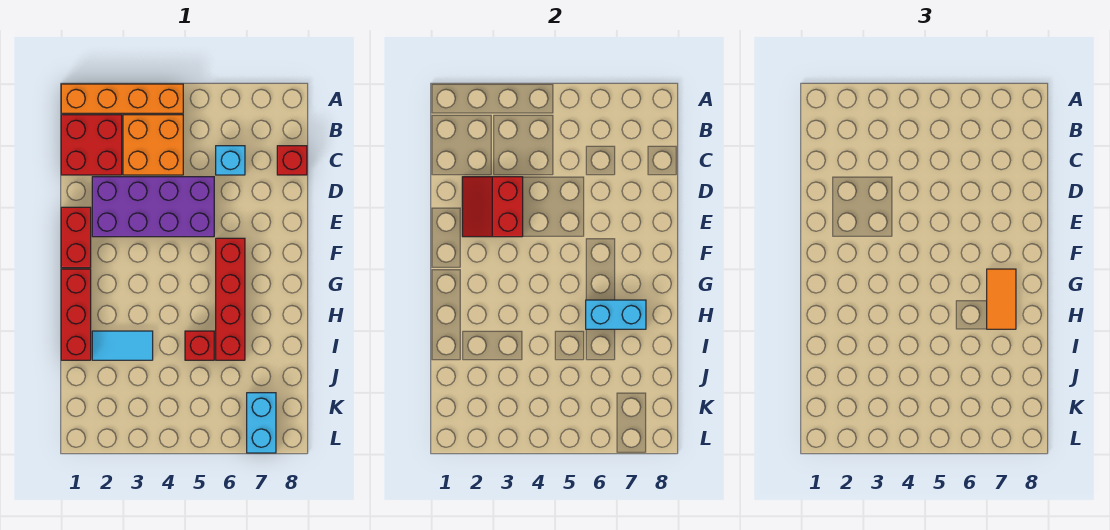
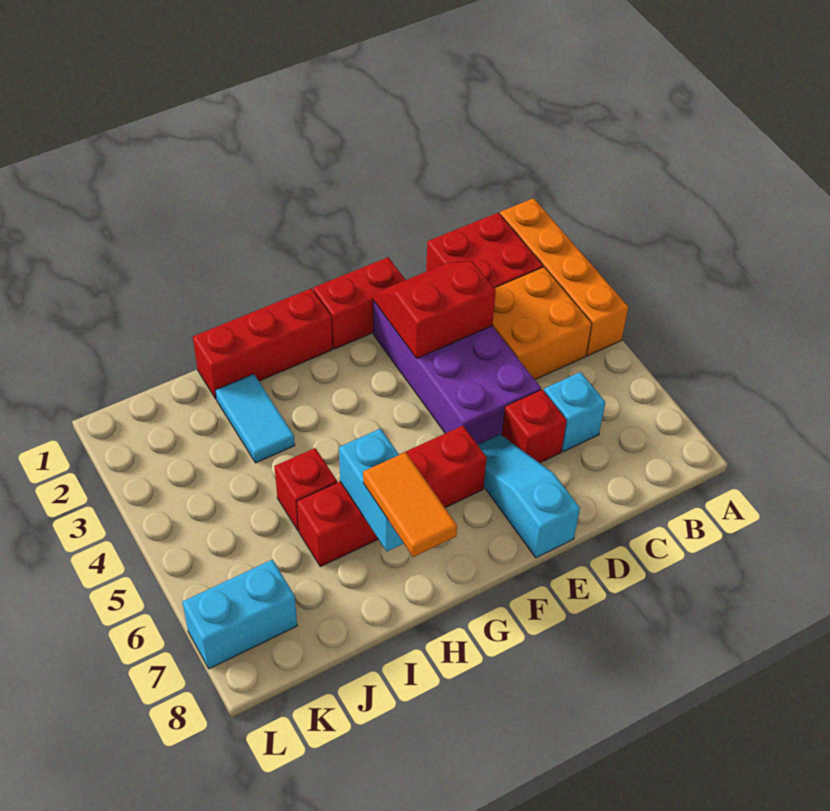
red 1x1 brick [277,146,307,175] -> red 1x1 brick moved to [502,390,567,463]
none -> cyan 1x3 slope [478,434,580,558]
orange 1x2 tile [987,269,1016,329] -> orange 1x2 tile turned to [363,452,457,557]

